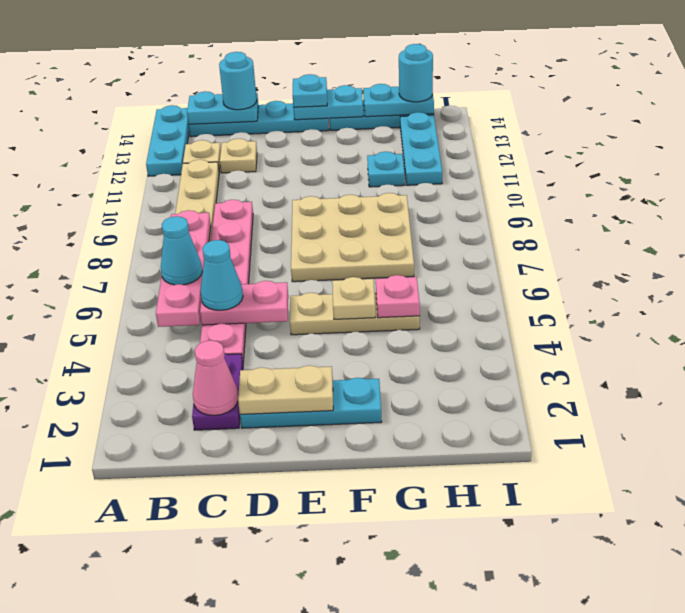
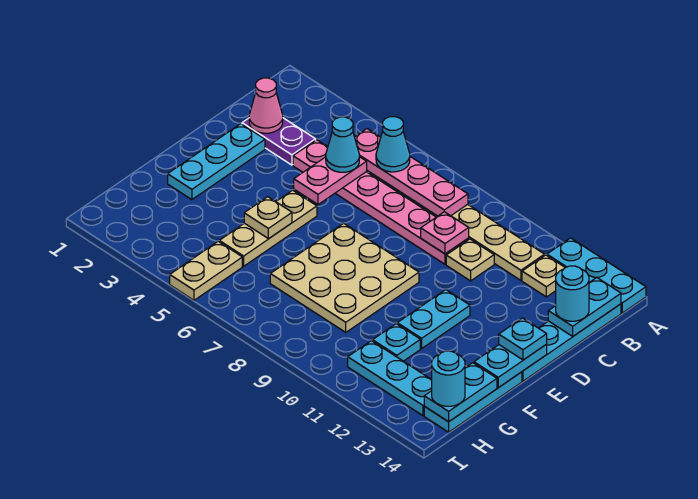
tan 1x1 plate [220,139,257,173] -> tan 1x1 plate moved to [446,239,494,281]
tan 1x2 plate [238,365,333,414] -> tan 1x2 plate moved to [170,241,242,300]
none -> cyan 1x2 plate [397,290,470,348]
pink 1x1 plate [376,275,420,318] -> pink 1x1 plate moved to [421,212,469,254]

